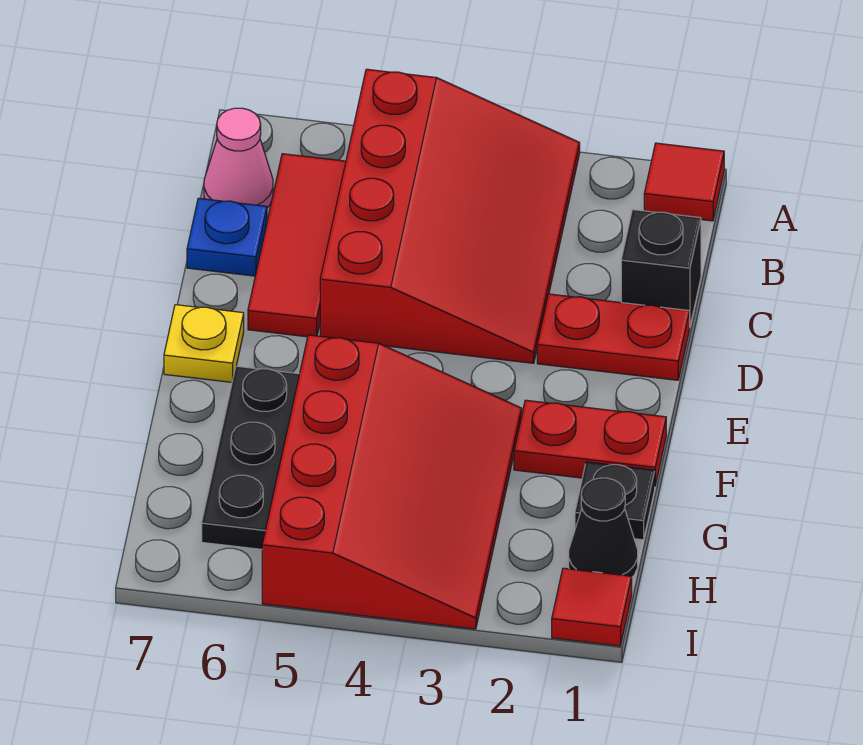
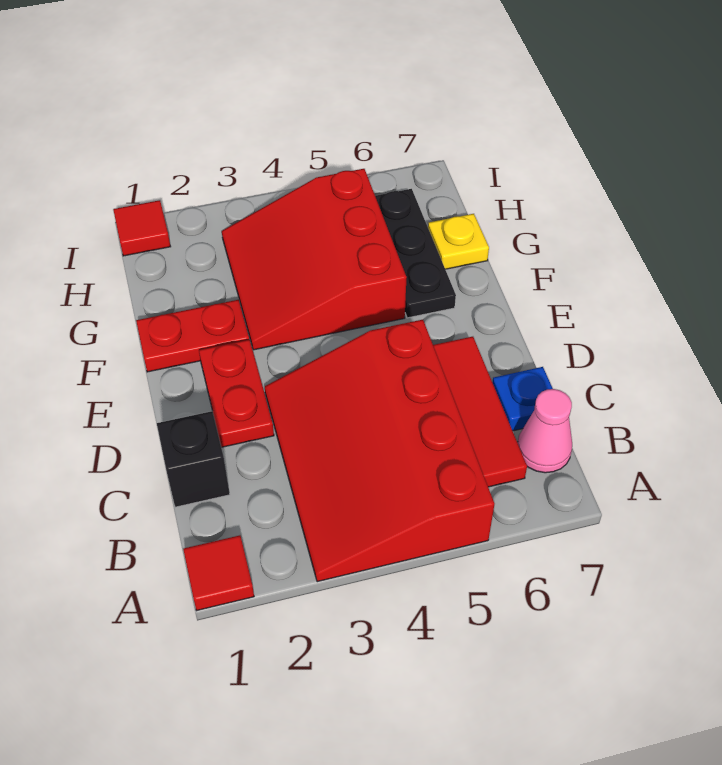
red 1x2 plate [537,294,690,380] -> red 1x2 plate turned to [199,339,274,447]
yellow 1x1 plate [164,305,244,382] -> yellow 1x1 plate moved to [428,214,489,269]
red 3x4 slope [262,335,522,629] -> red 3x3 slope [222,169,407,350]
black 1x1 plate [575,462,655,540] -> none
black 1x1 cone [569,478,638,577] -> none

